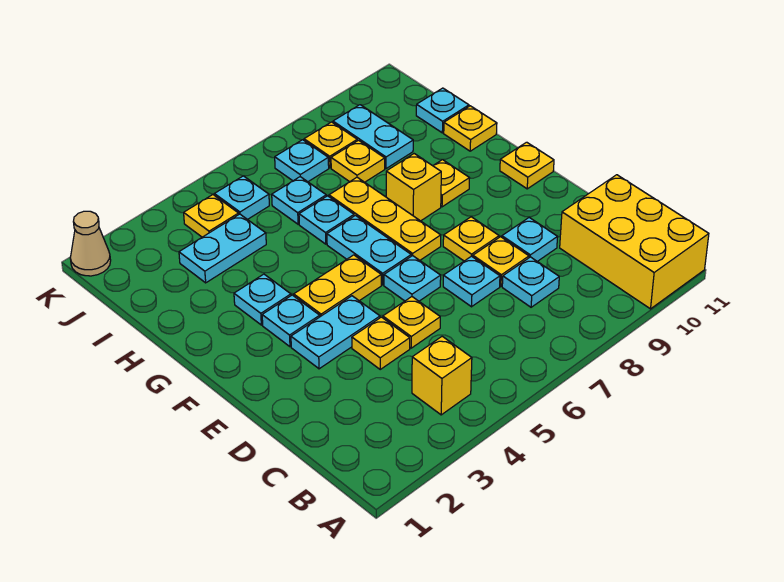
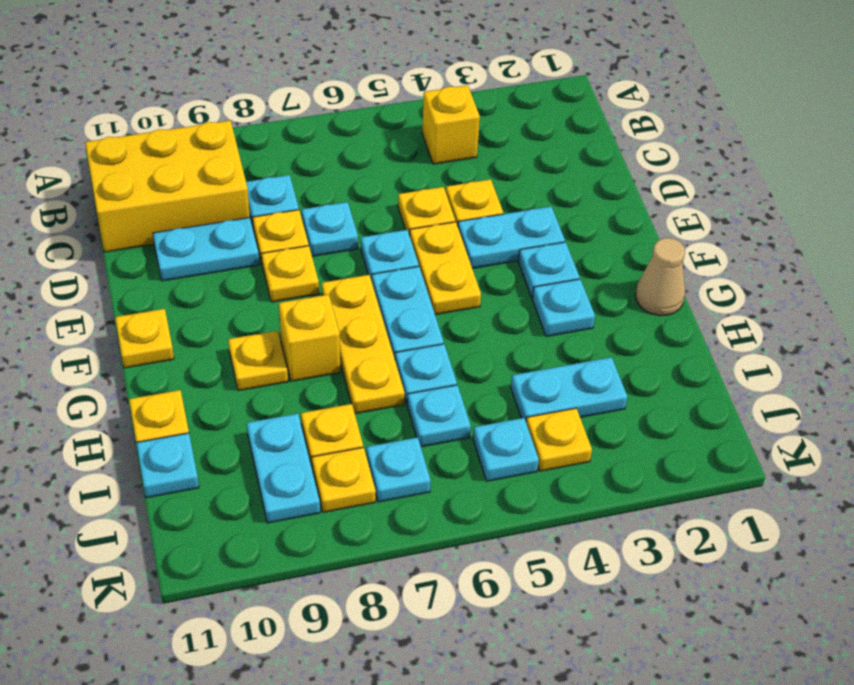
yellow 2x3 brick [560,175,709,309] -> yellow 2x3 brick turned to [85,120,250,252]
cyan 1x1 plate [502,218,558,261] -> cyan 1x2 plate [153,218,260,281]
yellow 1x2 plate [294,255,381,317] -> yellow 1x2 plate turned to [410,222,481,315]
tan 1x1 cone [70,211,111,276] -> tan 1x1 cone moved to [635,238,685,316]

